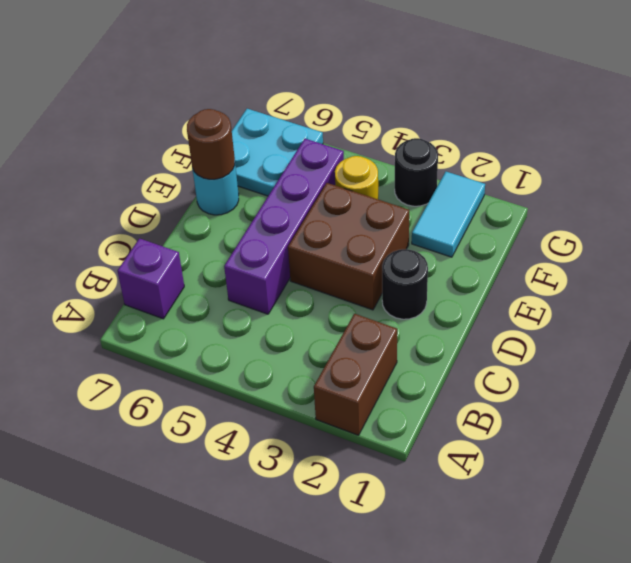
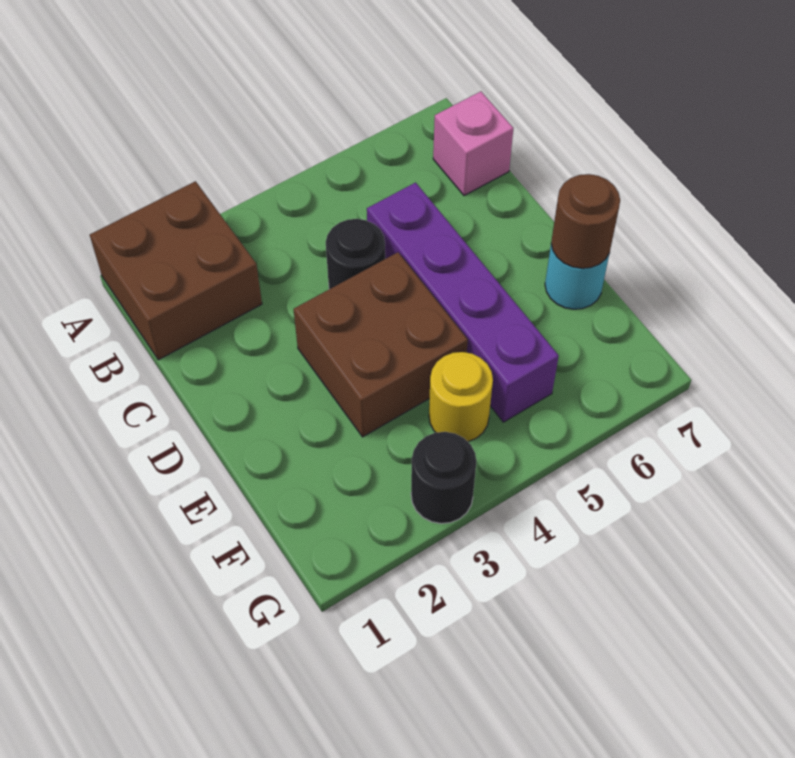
brown 1x2 brick [314,314,397,435] -> brown 2x2 brick [90,181,262,360]
purple 1x1 brick [118,238,184,319] -> pink 1x1 brick [433,91,513,196]
black 1x1 round brick [382,249,428,319] -> black 1x1 round brick moved to [326,219,385,289]
cyan 1x2 tile [412,172,485,257] -> none
cyan 2x2 plate [232,109,323,196] -> none

